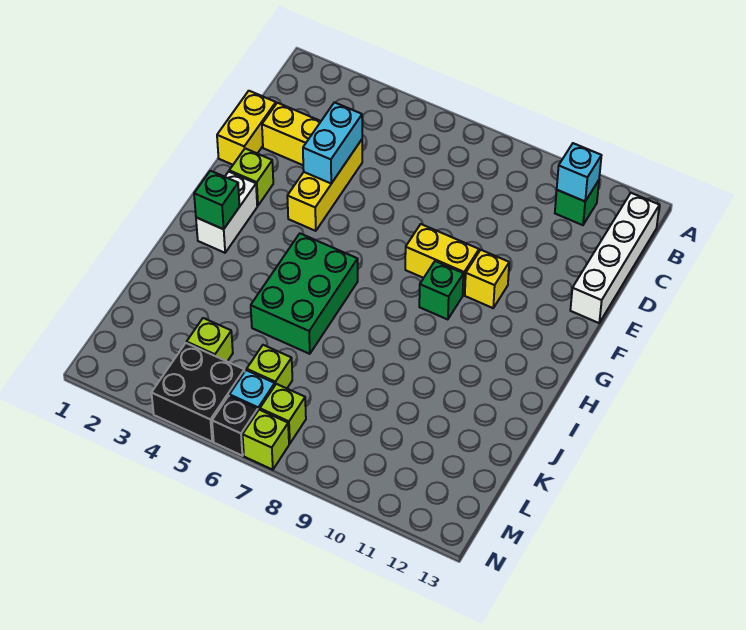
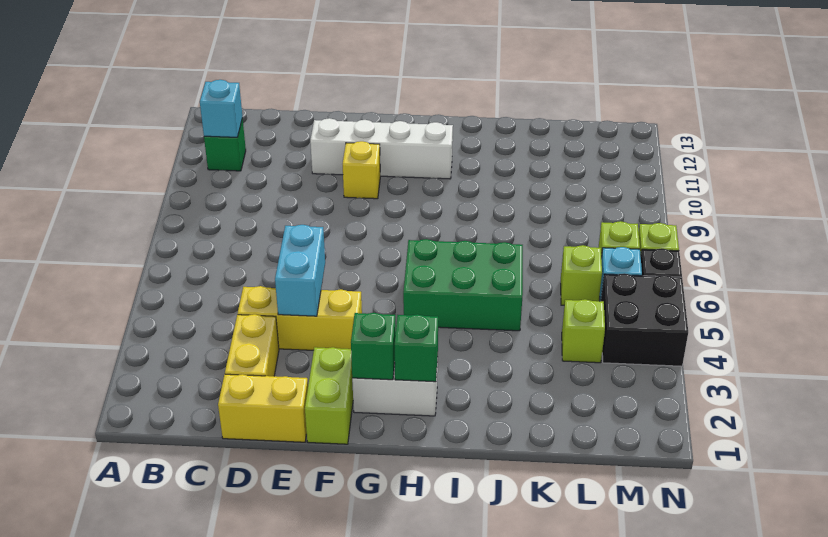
white 1x4 brick [570,193,659,323] -> white 1x4 brick moved to [310,118,453,179]
cyan 1x2 brick [303,102,362,183] -> cyan 1x2 brick turned to [275,225,325,316]
lime 1x1 brick [229,148,273,206] -> lime 1x2 brick [305,347,353,444]
yellow 1x2 brick [405,224,479,295] -> none
green 1x1 brick [419,261,464,320] -> green 1x1 brick moved to [351,313,396,380]

